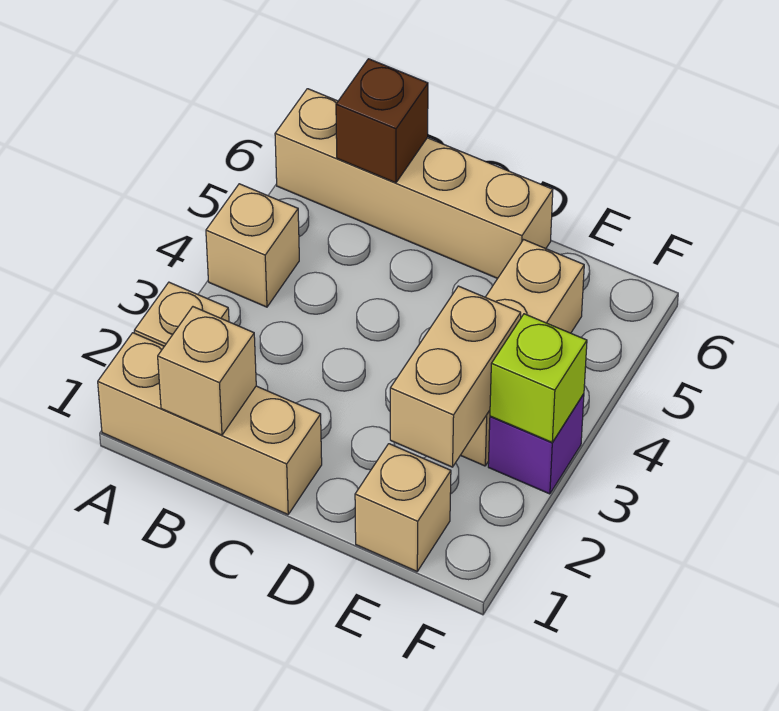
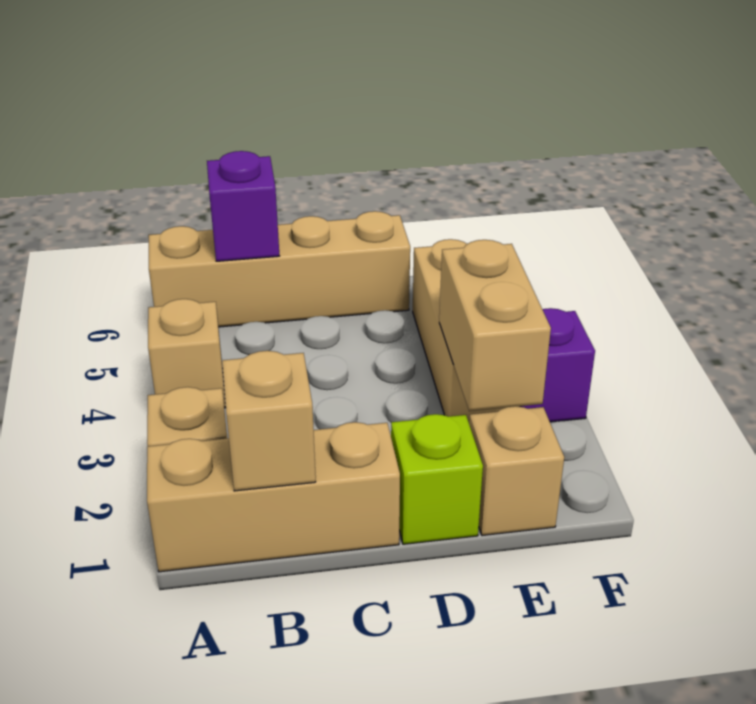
brown 1x1 brick [336,59,428,183] -> purple 1x1 brick [207,151,279,261]
lime 1x1 brick [490,314,587,442] -> lime 1x1 brick moved to [391,414,483,544]

